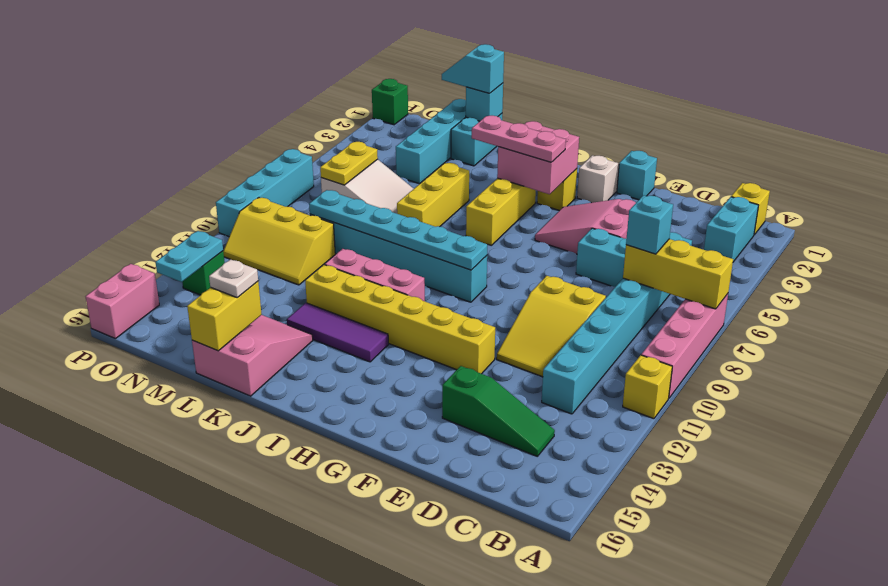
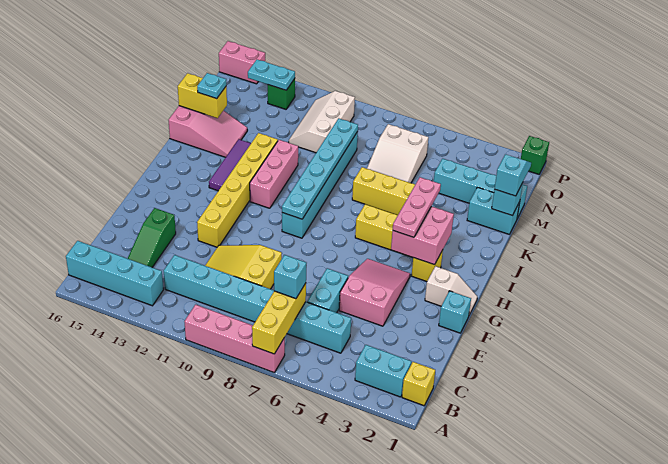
yellow 1x1 brick [623,355,672,419] -> none
white 1x1 plate [209,259,258,298] -> cyan 1x1 plate [197,73,226,99]
yellow 2x3 slope [223,198,335,285] -> white 2x3 slope [289,91,355,153]
yellow 1x2 plate [320,142,378,185] -> none
cyan 1x4 brick [216,149,314,236] -> cyan 1x4 brick moved to [66,241,163,306]

